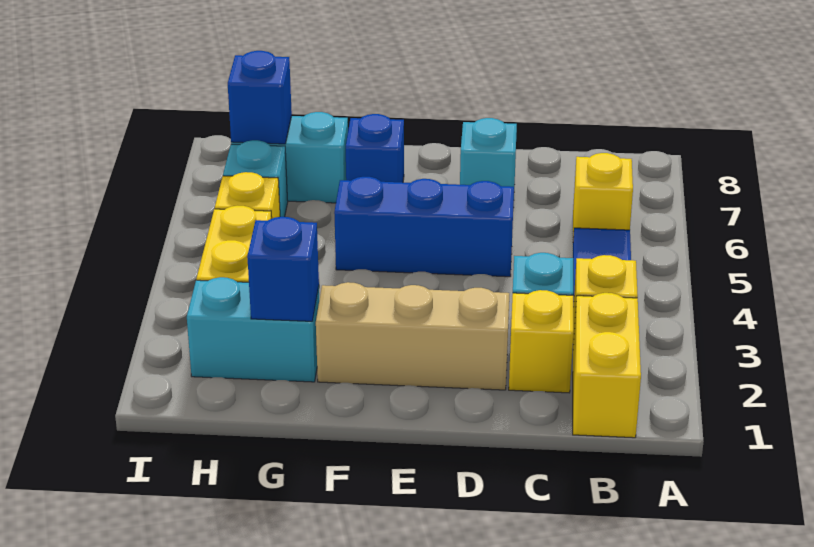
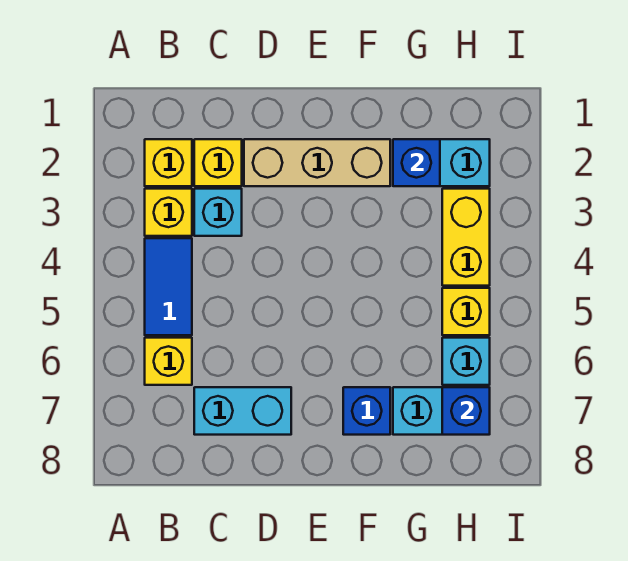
yellow 1x2 brick [573,293,641,438] -> yellow 1x1 brick [145,139,192,186]
blue 1x3 brick [334,177,514,277] -> none
cyan 1x1 brick [460,118,517,207] -> cyan 1x2 brick [194,387,291,435]

